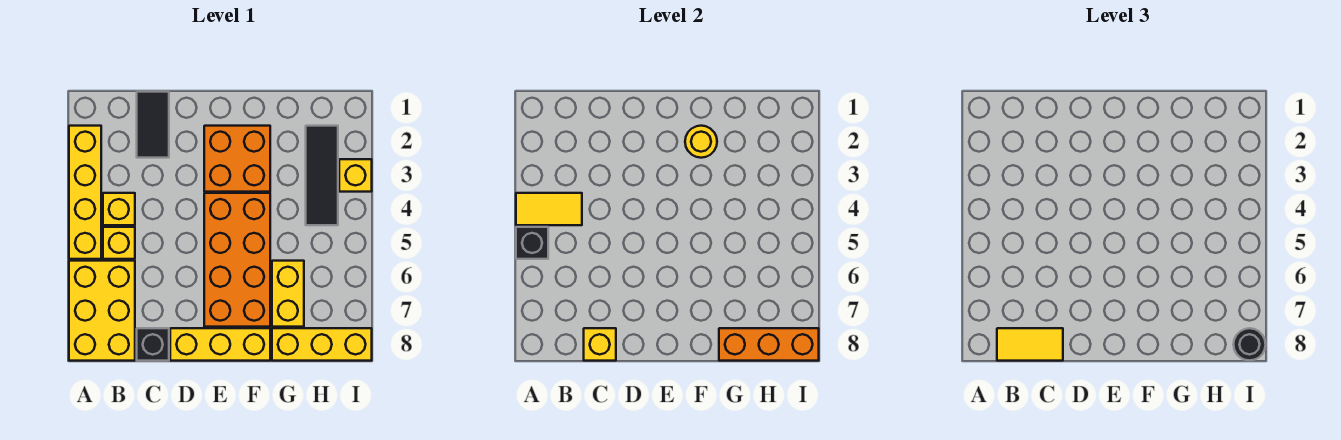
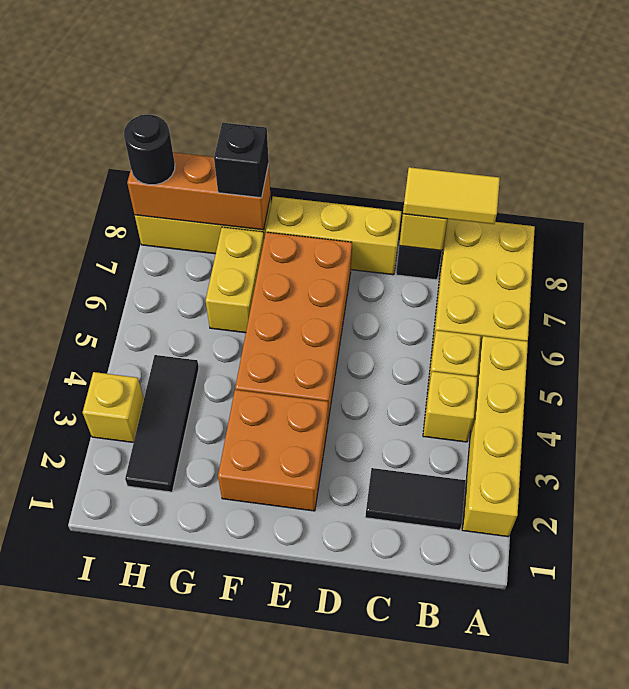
yellow 1x2 tile [516,193,582,225] -> none
black 1x1 brick [516,227,548,259] -> black 1x1 brick moved to [214,123,269,198]
black 1x2 tile [137,92,169,158] -> black 1x2 tile turned to [365,468,466,530]
yellow 1x1 round brick [685,126,717,158] -> none

